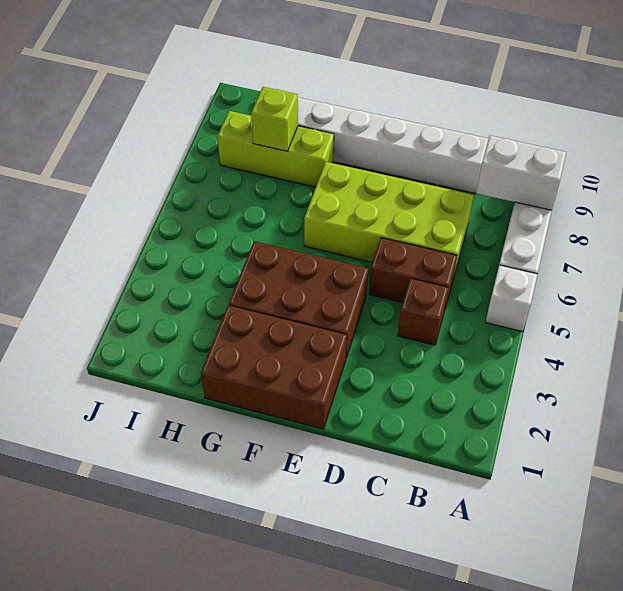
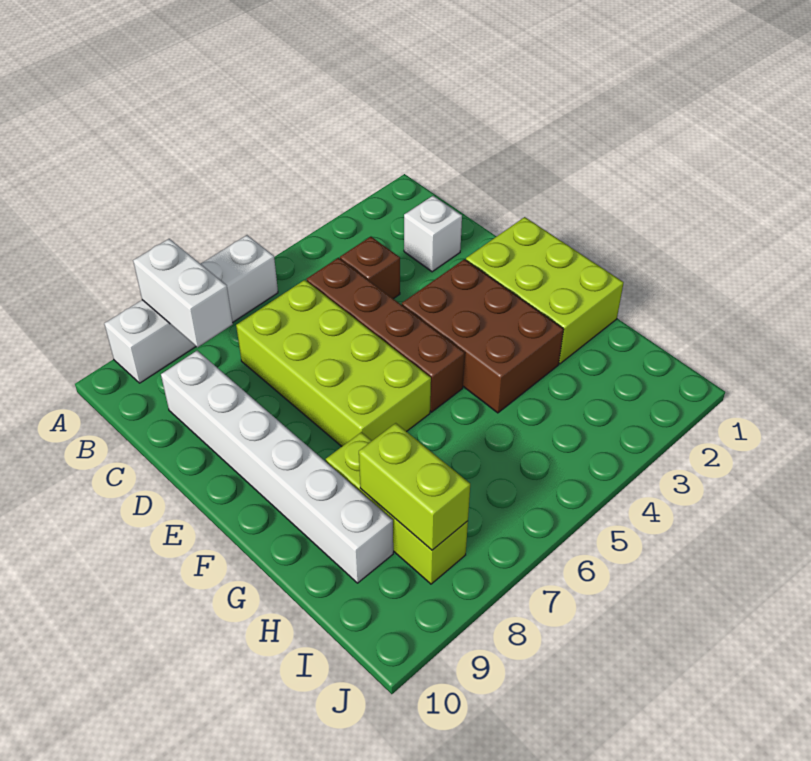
white 1x1 brick [486,265,537,332] -> white 1x1 brick moved to [404,196,462,272]
brown 1x2 brick [369,238,457,308] -> brown 1x4 brick [307,258,465,412]
brown 2x3 brick [201,305,347,429] -> lime 2x3 brick [466,217,624,364]
lime 1x1 brick [251,87,298,151] -> lime 1x2 brick [359,423,470,550]

